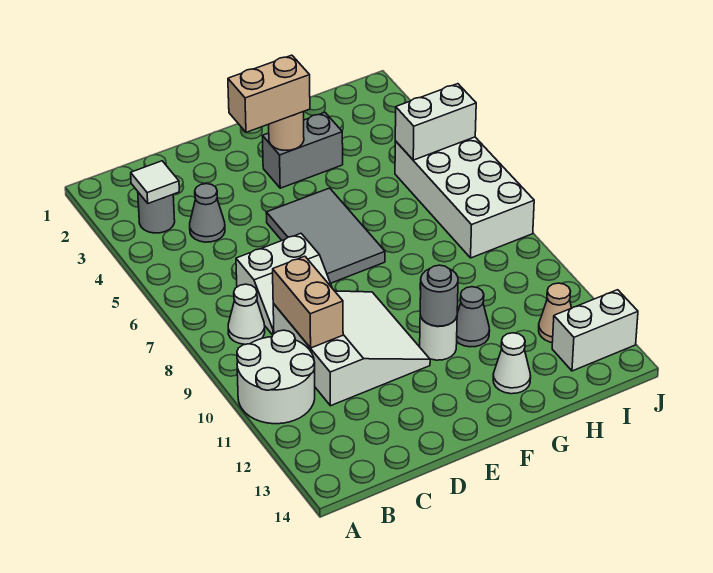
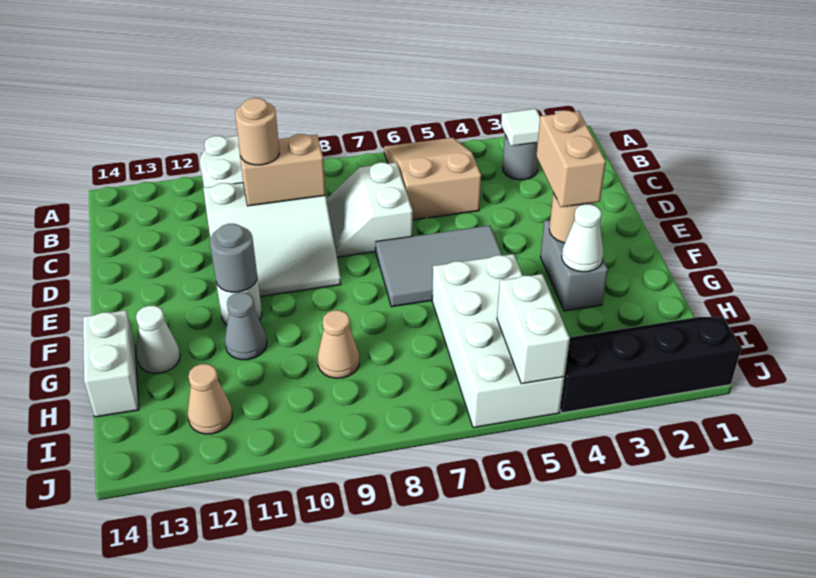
none -> tan 2x3 slope [384,138,481,220]
white 1x1 cone [228,284,265,344] -> white 1x1 cone moved to [562,204,603,272]
grey 1x1 cone [190,184,225,242] -> none
none -> tan 1x1 round brick [235,98,279,165]
none -> tan 1x1 cone [318,310,359,378]
none -> black 2x4 slope [560,317,741,413]
white 2x4 brick [395,137,534,258] -> white 2x4 brick turned to [432,254,564,428]
white 1x2 brick [552,290,638,371] -> white 1x2 brick moved to [83,310,139,417]

